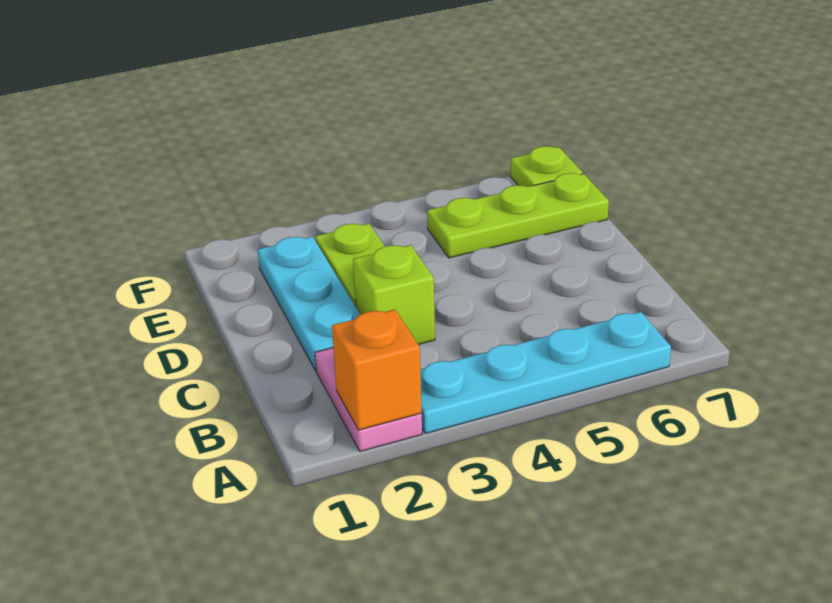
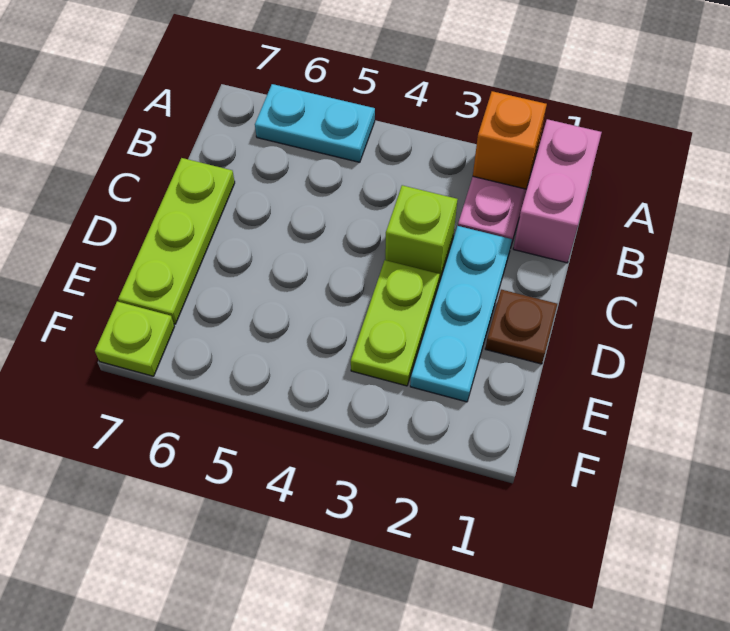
none -> pink 1x2 brick [513,119,602,263]
cyan 1x4 plate [420,312,671,434] -> cyan 1x2 plate [255,84,375,162]
none -> brown 1x1 plate [485,290,557,364]
lime 1x3 plate [427,173,609,258] -> lime 1x3 plate turned to [118,158,235,324]

